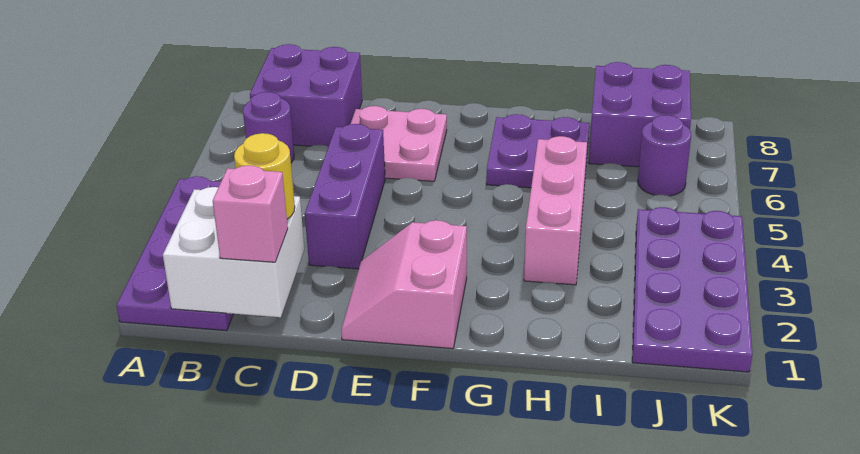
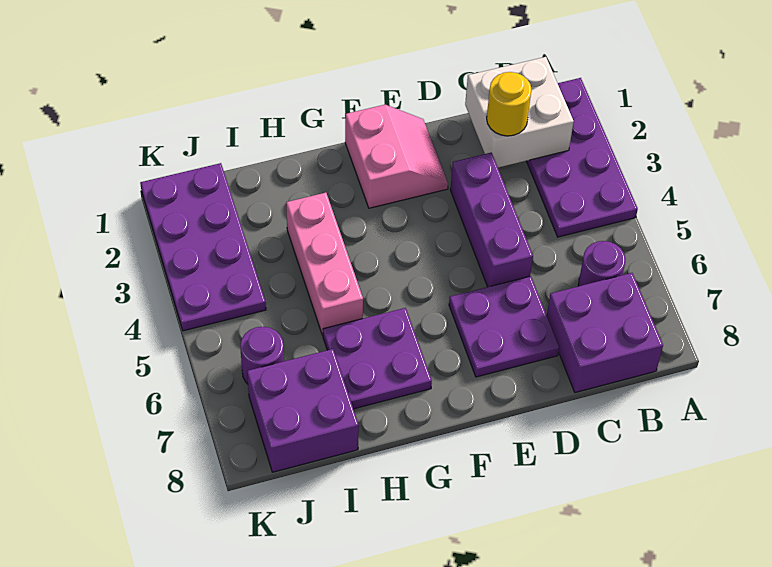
pink 1x1 brick [213,165,288,262] -> none
pink 2x2 plate [351,106,447,181] -> purple 2x2 plate [449,276,559,377]

